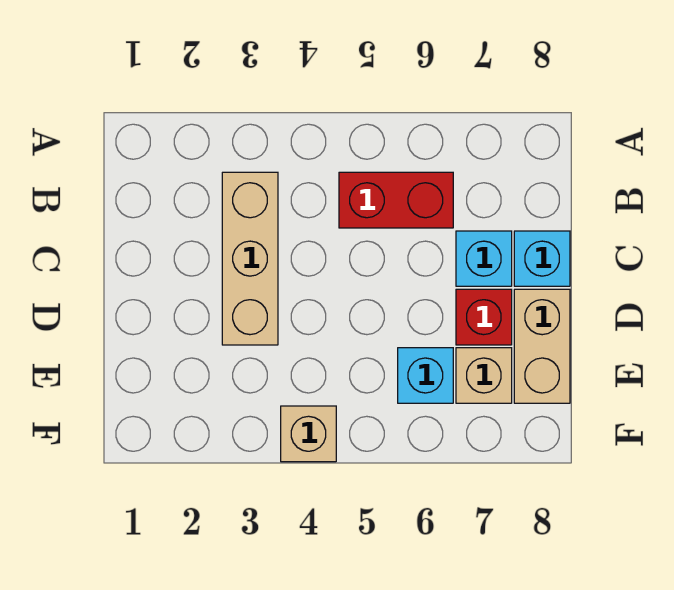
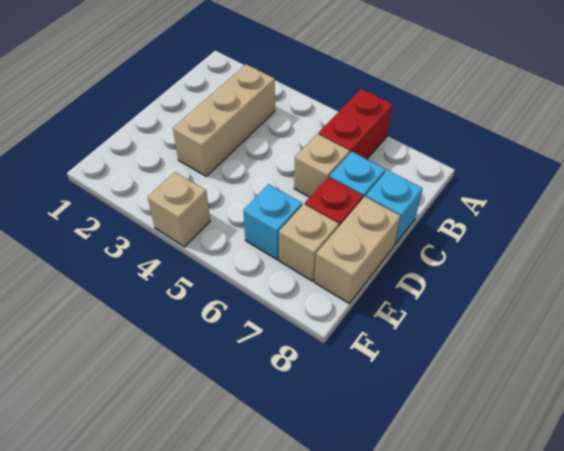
red 1x2 brick [339,172,453,228] -> red 1x2 brick turned to [318,89,393,159]
none -> tan 1x1 brick [294,134,350,197]

